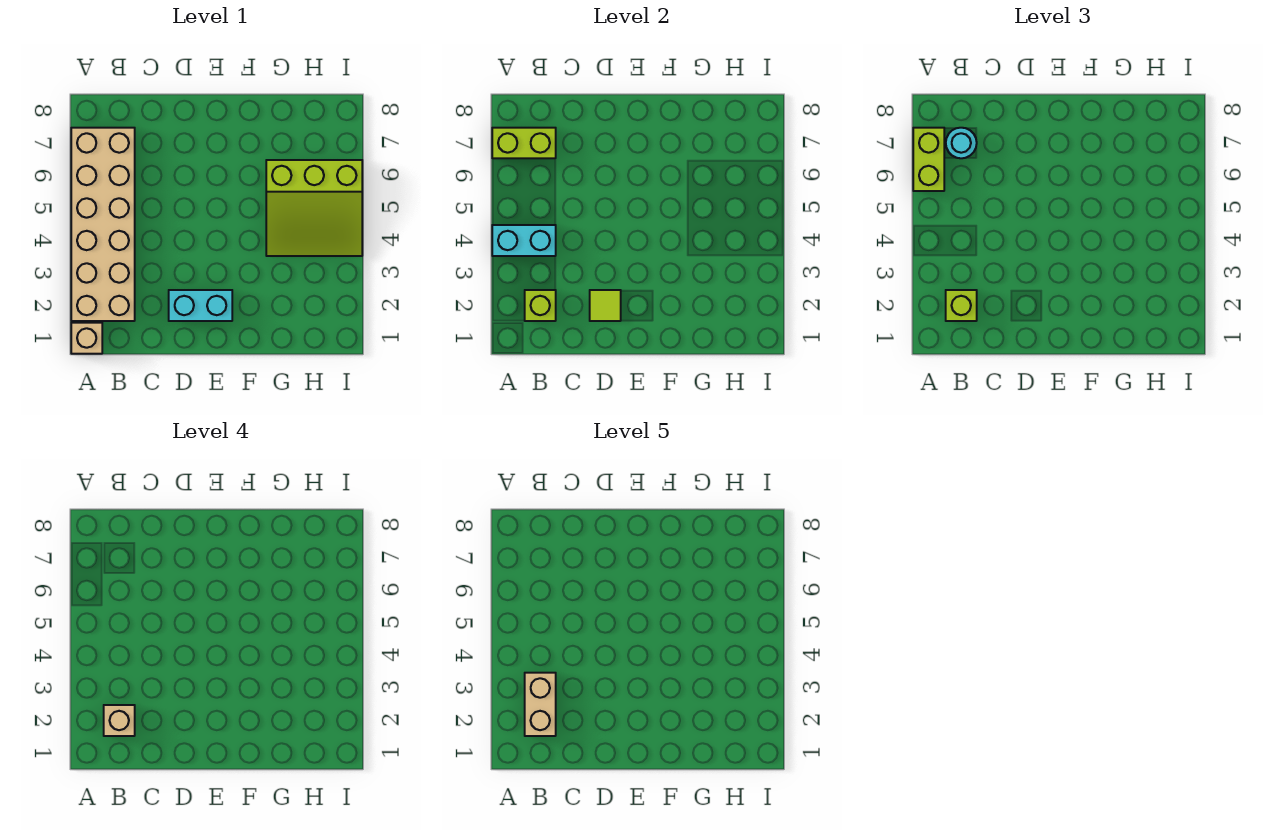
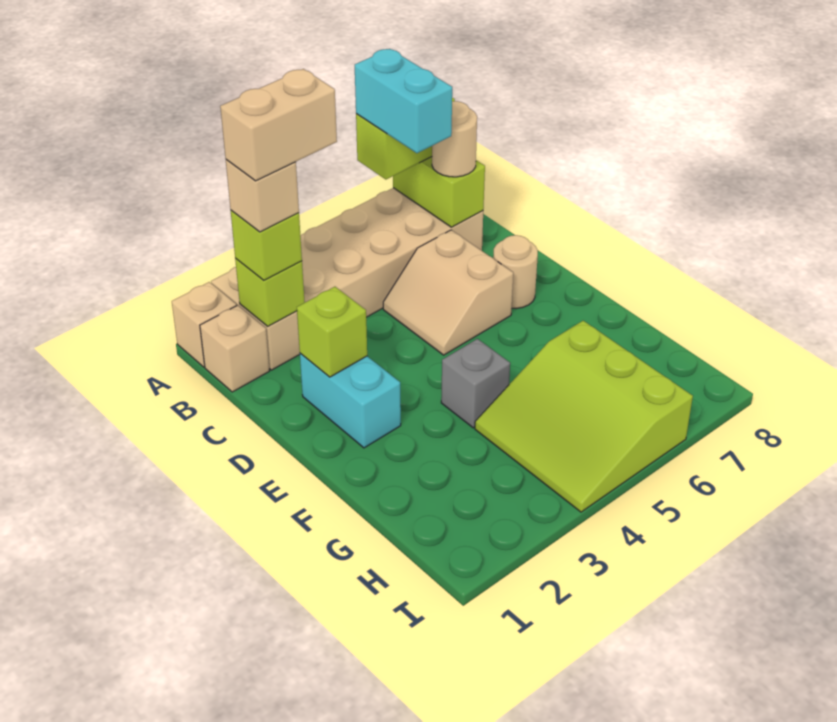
cyan 1x2 brick [492,225,556,256] -> cyan 1x2 brick moved to [355,49,452,153]
none -> tan 1x1 brick [200,305,269,392]
cyan 1x1 round brick [946,128,977,158] -> tan 1x1 round brick [432,101,477,177]
none -> tan 2x2 slope [383,230,513,355]
lime 1x1 tile [590,290,621,321] -> lime 1x1 brick [297,287,367,377]
none -> tan 1x1 round brick [493,235,538,309]
none -> grey 1x1 brick [441,339,510,428]

